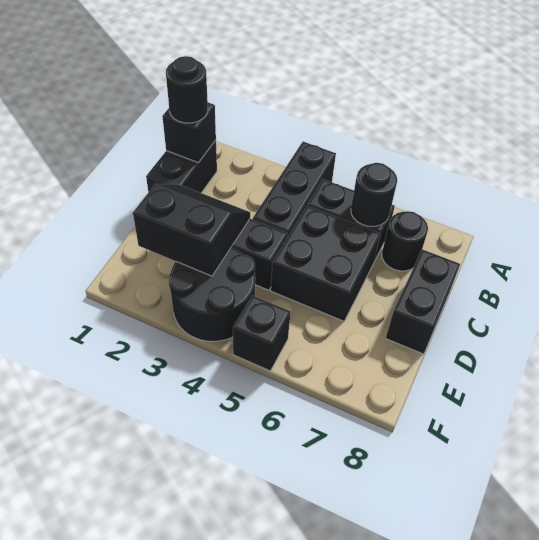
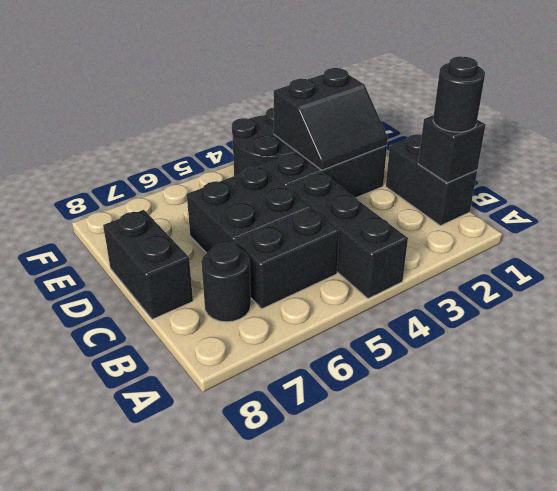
black 1x1 round brick [351,163,397,226] -> none
black 1x1 brick [233,295,291,371] -> none

